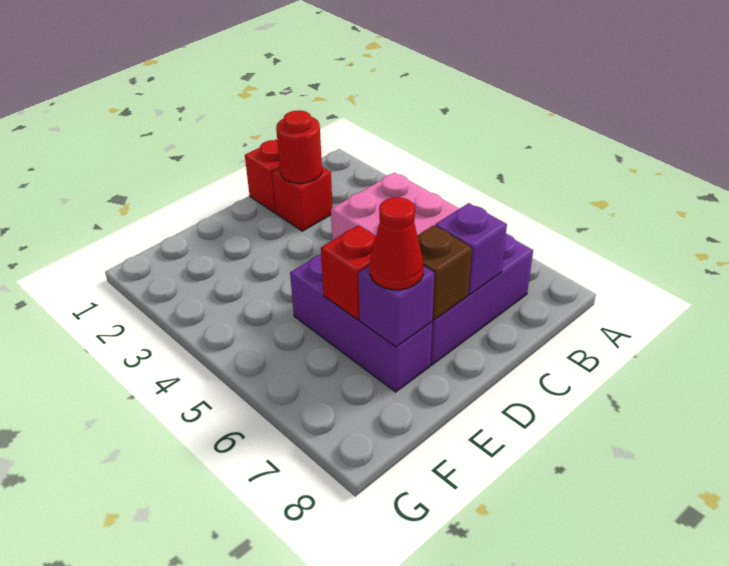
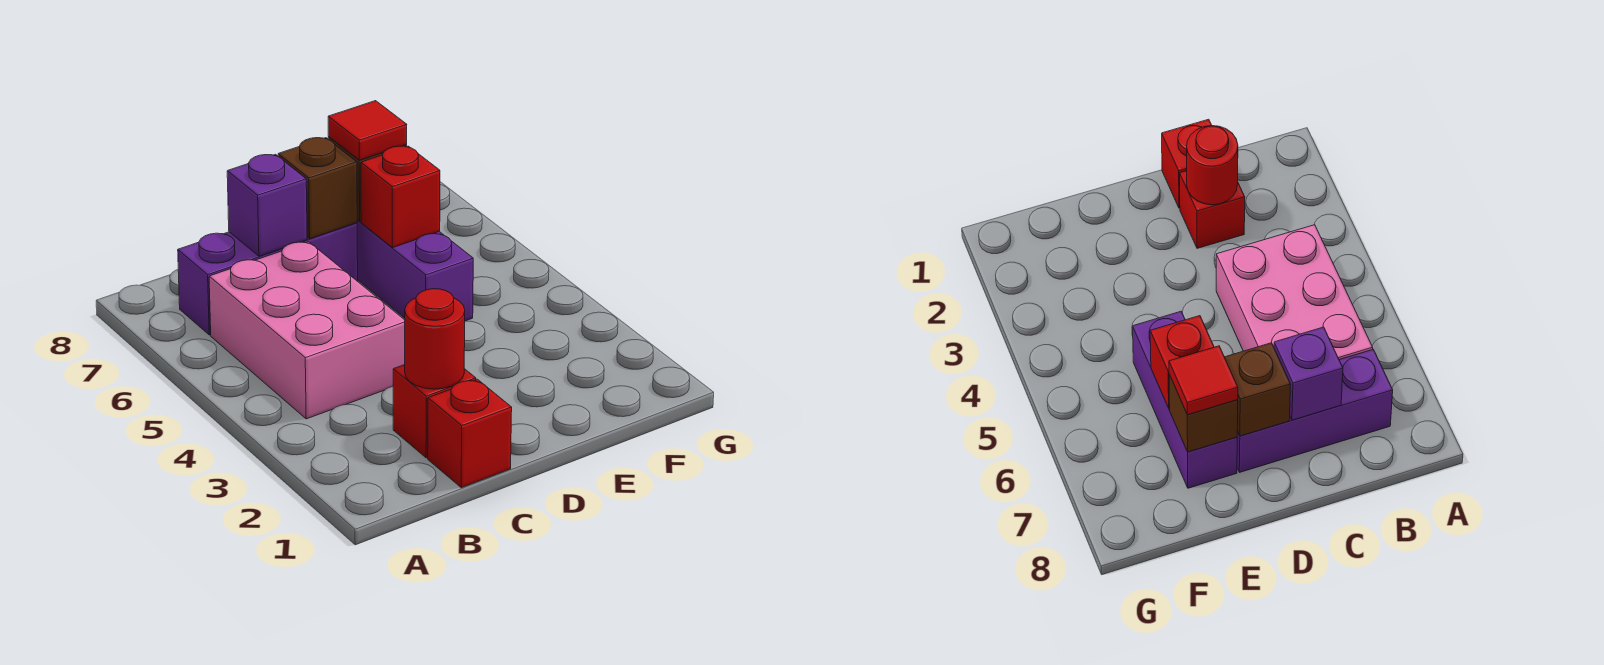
purple 1x1 brick [358,265,435,347] -> brown 1x1 brick [1169,374,1238,452]
red 1x1 cone [370,197,423,290] -> red 1x1 tile [328,101,407,160]

